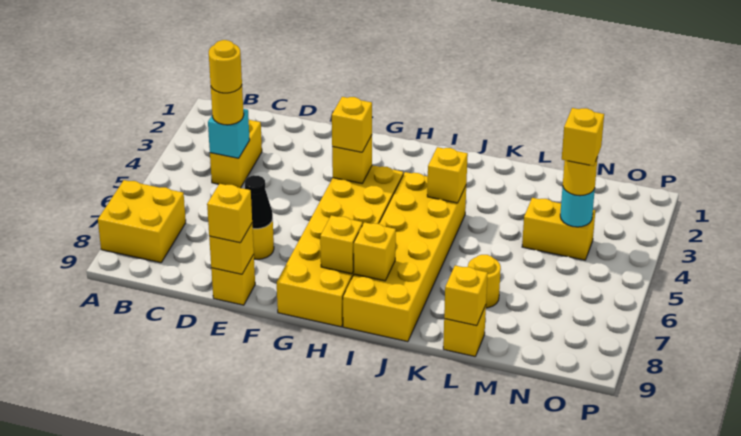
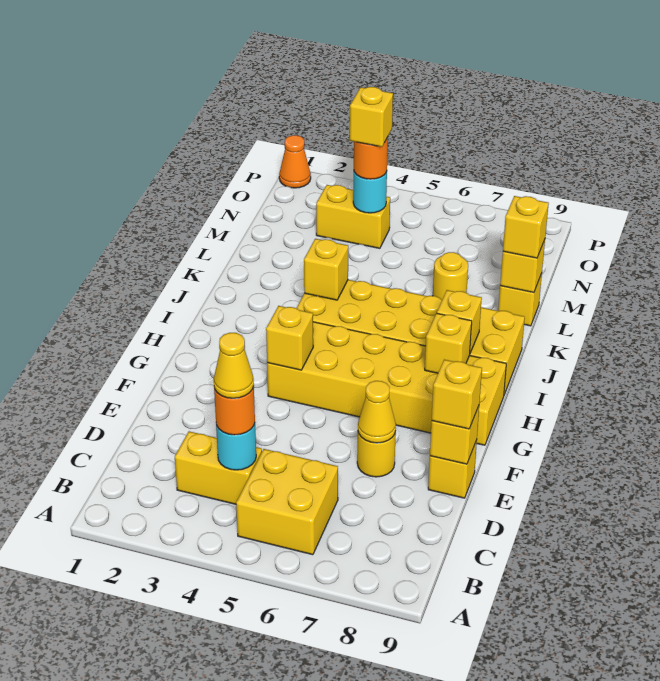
yellow 2x2 brick [98,180,186,263] -> yellow 2x2 brick moved to [236,449,338,555]
cyan 1x1 brick [208,109,250,158] -> cyan 1x1 round brick [216,424,256,470]
yellow 1x1 round brick [211,85,244,125] -> orange 1x1 round brick [214,387,255,435]
yellow 1x1 round brick [209,40,242,93] -> yellow 1x1 cone [214,333,254,398]
black 1x1 cone [245,175,273,229] -> yellow 1x1 cone [358,381,396,443]
yellow 1x1 brick [332,97,372,152] -> yellow 1x1 brick moved to [503,196,549,258]
yellow 1x2 brick [522,198,595,260] -> yellow 1x2 brick turned to [316,185,390,248]
yellow 1x1 round brick [563,157,598,196] -> orange 1x1 round brick [354,137,388,179]
none -> orange 1x1 cone [279,135,311,188]

